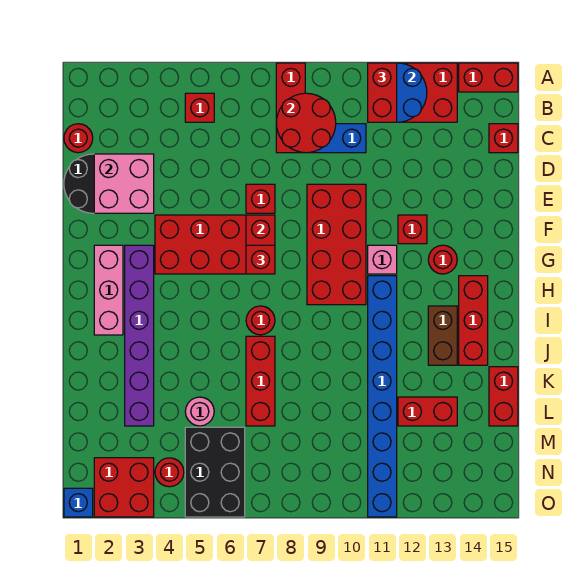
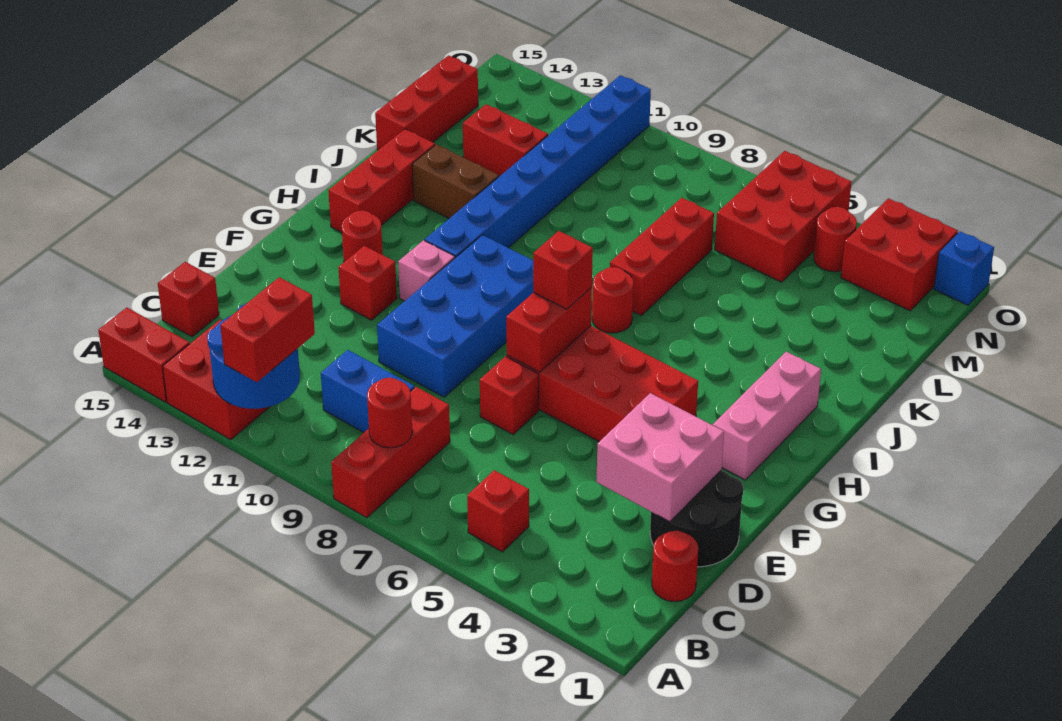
red 2x2 round brick [276,93,336,153] -> red 1x1 round brick [367,378,412,448]
red 2x4 brick [307,184,366,305] -> blue 2x4 brick [377,235,533,397]
purple 1x6 brick [125,245,154,426] -> none
brown 1x2 brick [428,306,457,365] -> brown 1x2 brick turned to [412,144,499,218]
red 1x2 brick [489,367,518,426] -> red 1x3 brick [375,55,478,150]
pink 1x1 round brick [185,397,214,426] -> none
black 2x3 brick [185,427,245,517] -> red 2x3 brick [715,151,851,282]

